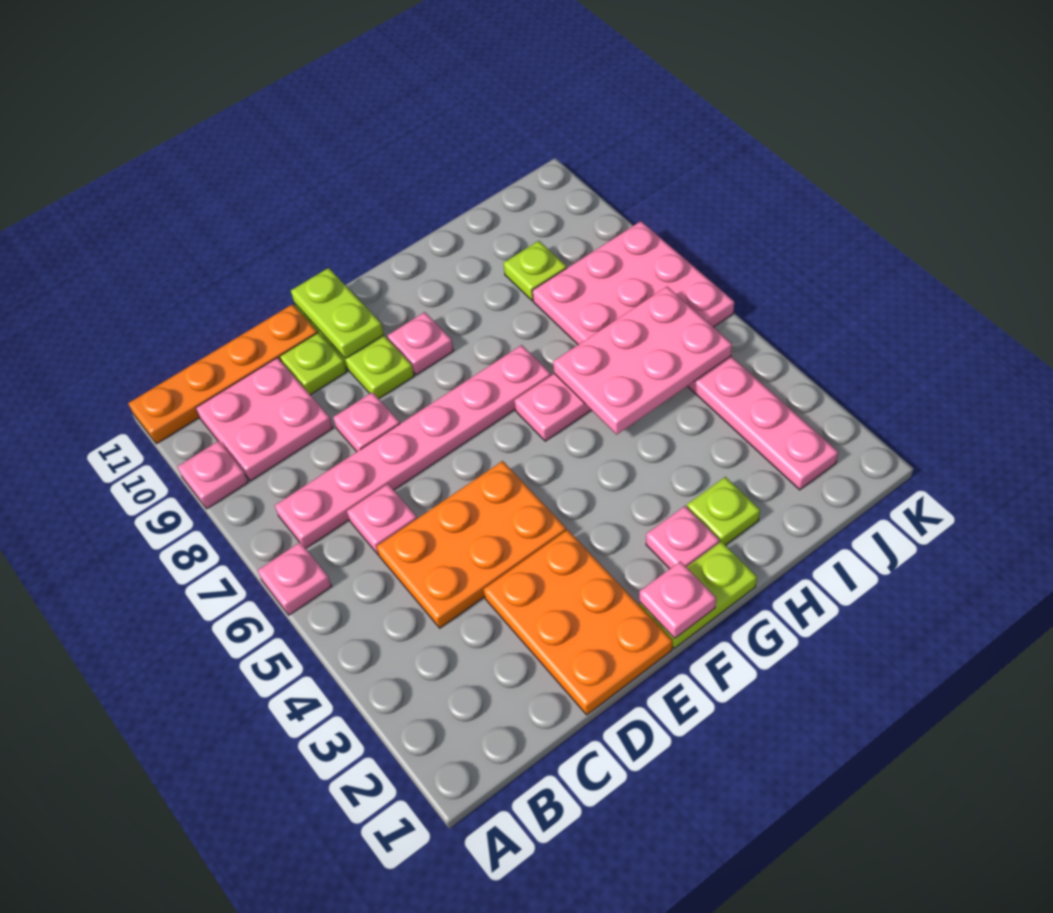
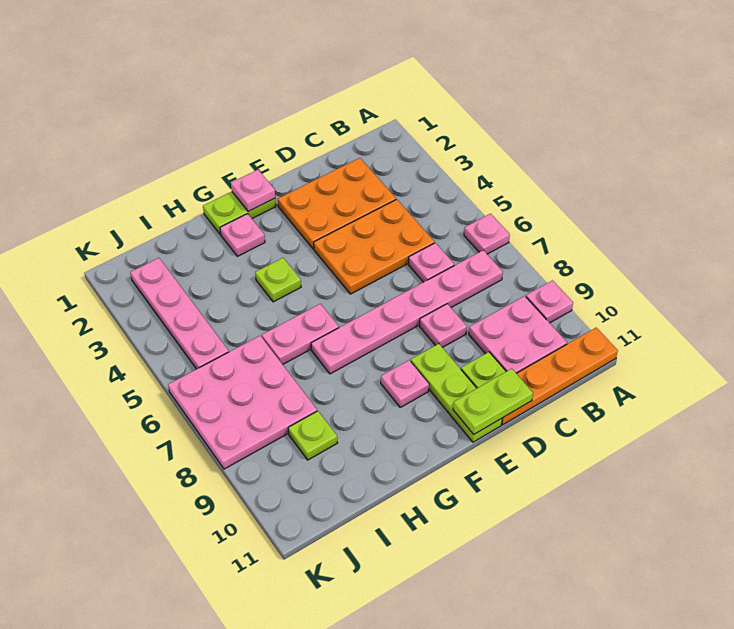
orange 2x3 plate [484,530,672,715] -> orange 2x3 plate turned to [278,158,396,249]
lime 1x2 plate [291,268,384,359] -> lime 1x2 plate turned to [453,369,533,434]
lime 1x1 plate [687,477,760,545] -> lime 1x1 plate moved to [255,258,301,302]
pink 2x3 plate [553,287,732,434] -> none

